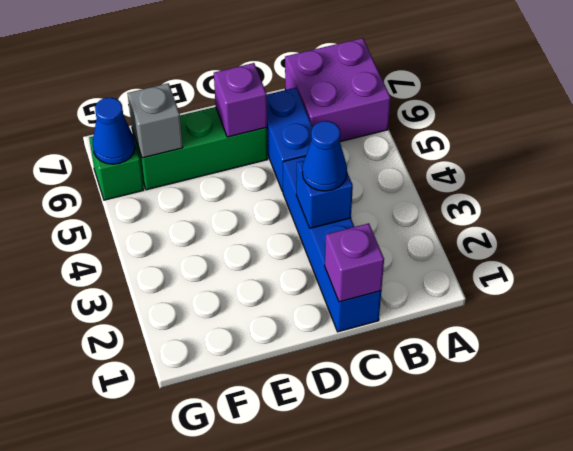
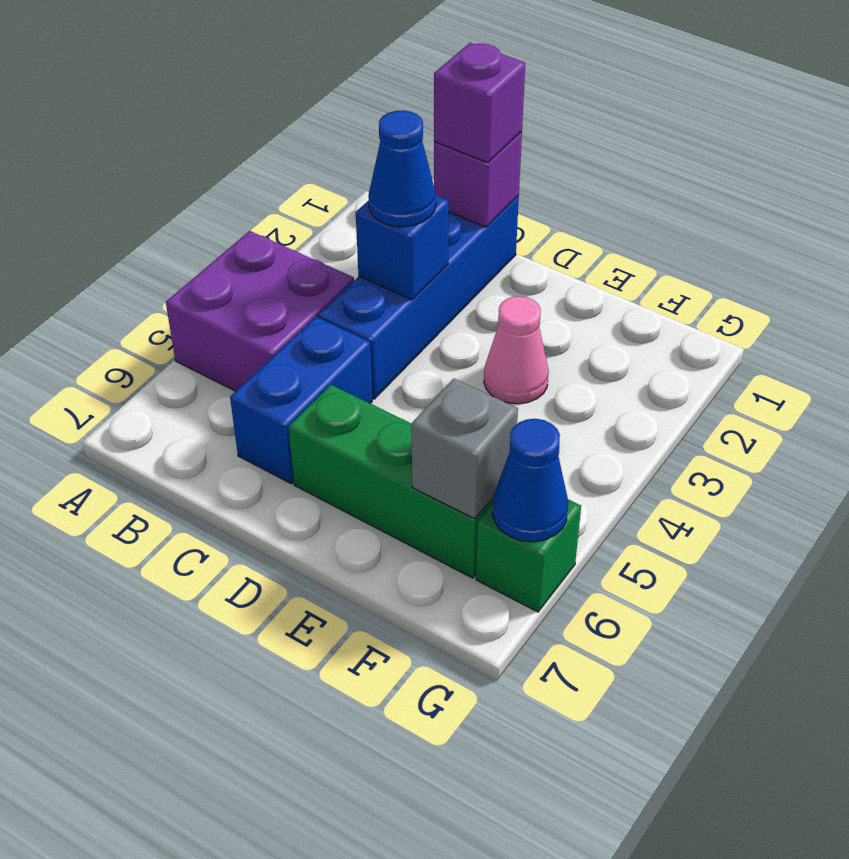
purple 2x2 brick [285,38,391,142] -> purple 2x2 brick moved to [166,231,354,391]
purple 1x1 brick [214,63,267,137] -> purple 1x1 brick moved to [434,43,525,163]
none -> pink 1x1 cone [484,296,549,404]

